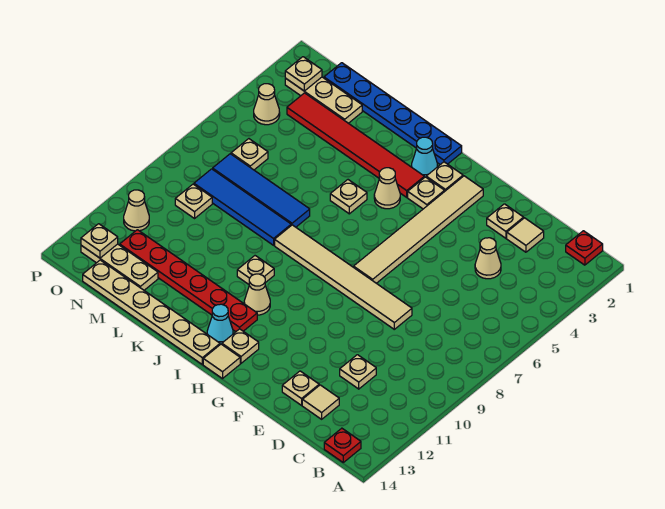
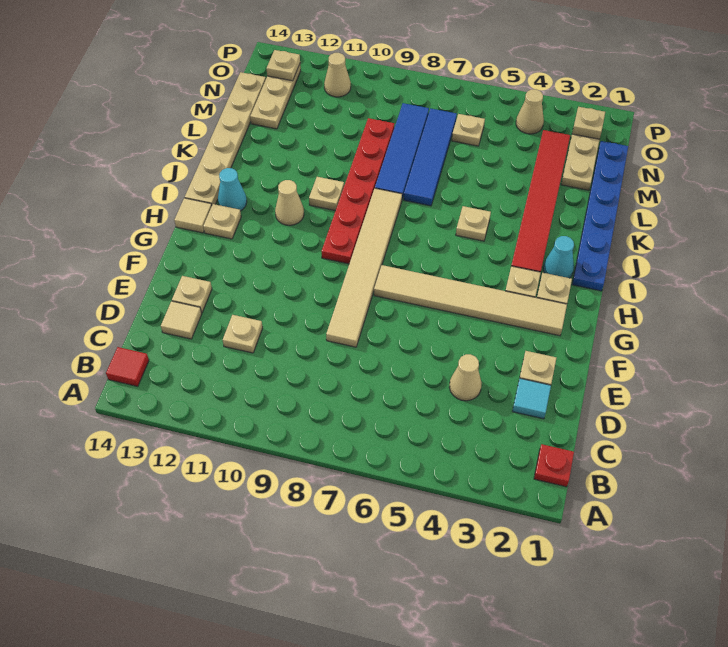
red 1x1 plate [324,428,361,462] -> red 1x1 tile [106,347,149,387]
tan 1x1 tile [507,218,544,252] -> cyan 1x1 tile [512,378,551,419]
tan 1x1 cone [374,168,400,209] -> none
red 1x6 plate [120,230,257,332] -> red 1x6 plate moved to [321,118,394,264]
tan 1x1 plate [175,184,212,218] -> none

